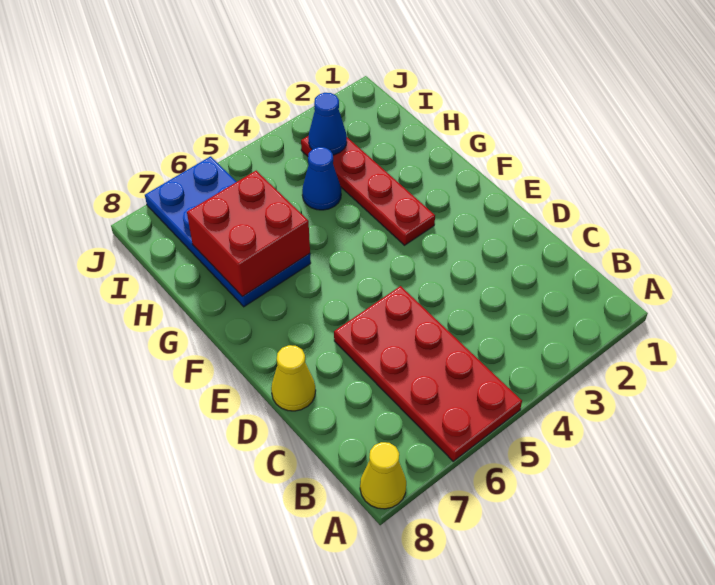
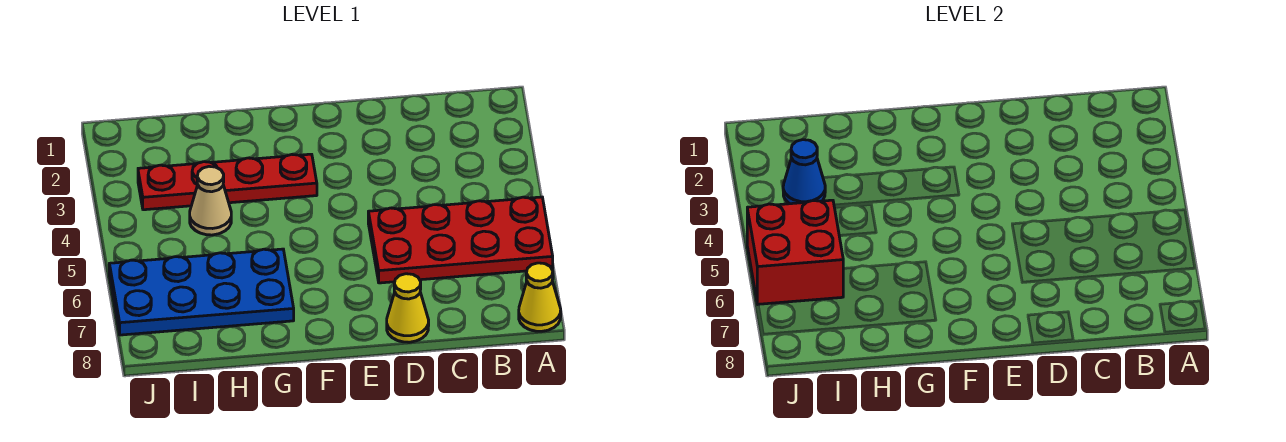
red 2x2 brick [187,171,310,297] -> red 2x2 brick moved to [747,200,843,304]
blue 1x1 cone [302,147,341,210] -> tan 1x1 cone [190,166,231,235]

